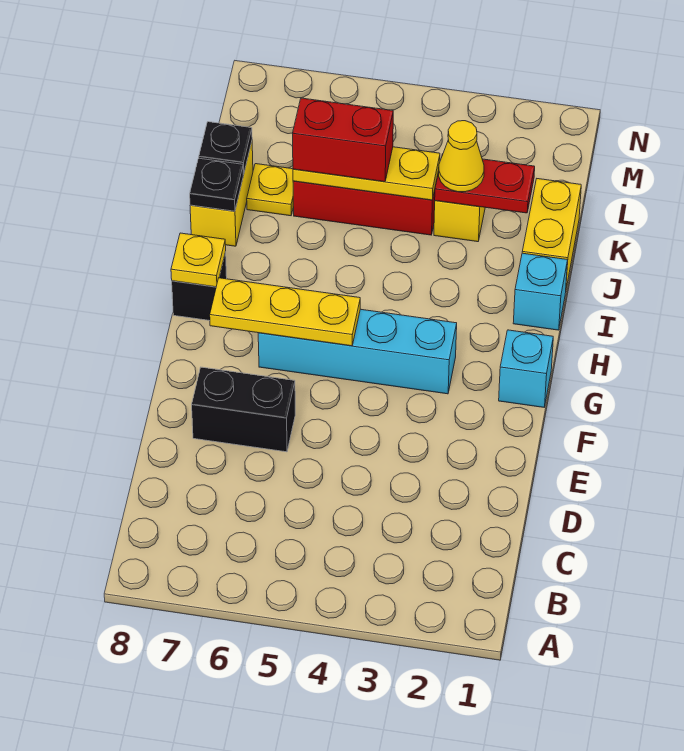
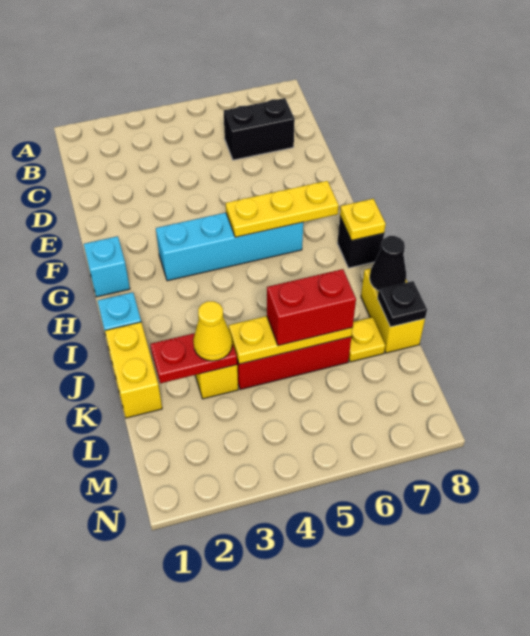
black 1x2 brick [192,367,295,452] -> black 1x2 brick moved to [224,98,295,160]
black 1x1 plate [190,158,243,211] -> black 1x1 cone [370,236,406,291]

